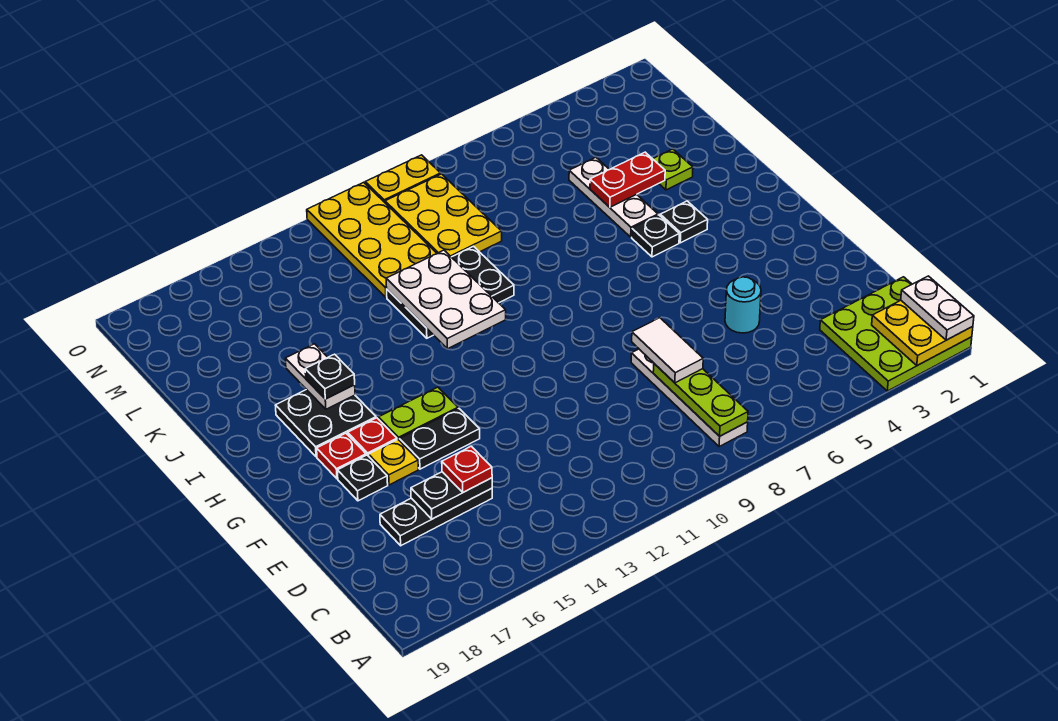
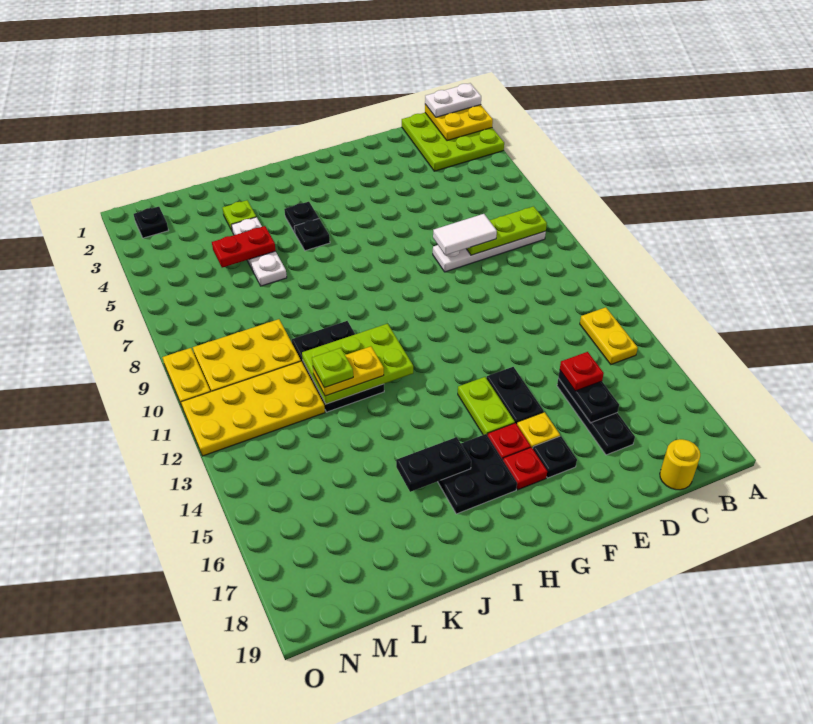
none -> yellow 1x2 plate [580,307,638,364]
none -> yellow 1x1 round brick [660,439,700,490]
cyan 1x1 round brick [725,277,761,333] -> none
white 2x3 plate [386,250,506,349] -> lime 2x3 plate [302,324,413,404]
white 1x2 plate [285,344,355,409] -> black 1x2 plate [396,437,471,492]
black 1x1 plate [305,354,355,399] -> black 1x1 plate moved to [134,207,168,238]
white 1x3 plate [569,157,658,237] -> white 1x3 plate turned to [231,217,287,286]
none -> yellow 1x2 plate [313,346,384,396]
red 1x2 plate [590,152,665,207] -> red 1x2 plate turned to [212,226,276,268]
none -> lime 1x1 plate [312,348,353,388]

